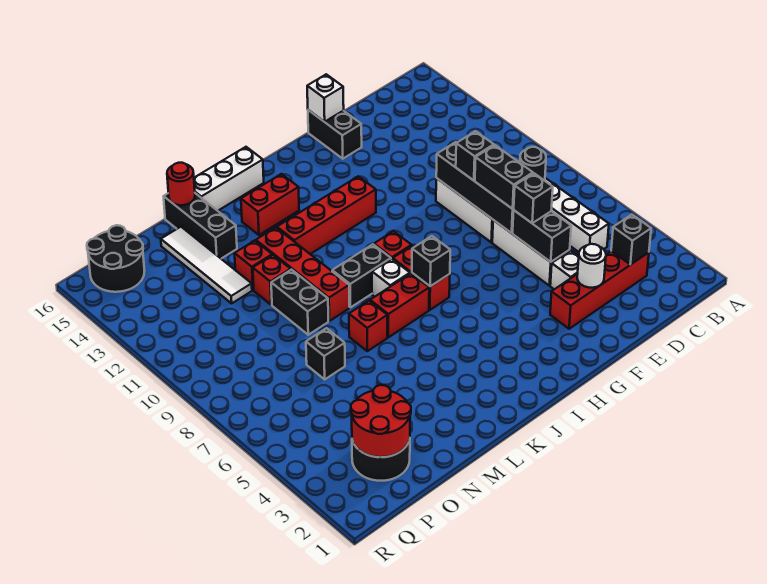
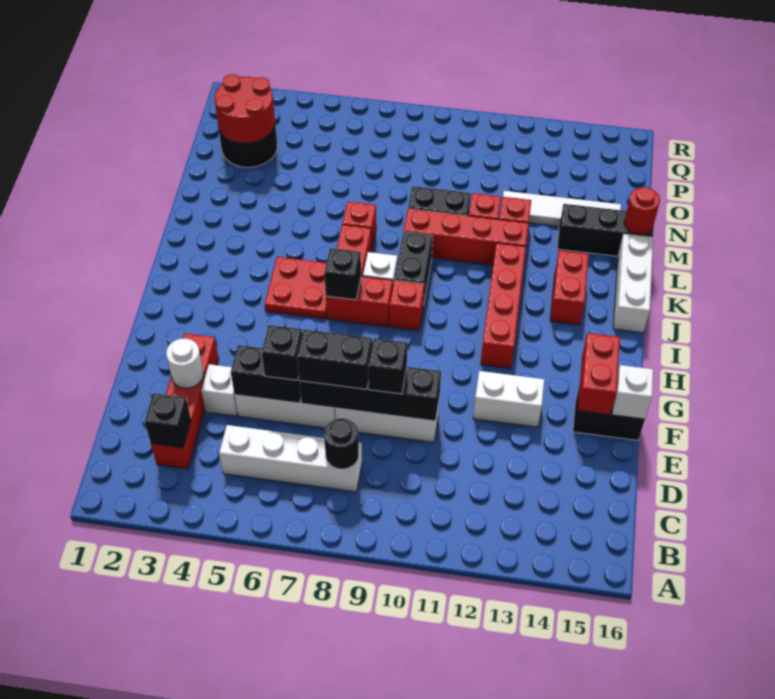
none -> white 1x2 brick [473,371,544,427]
none -> red 1x2 brick [578,333,620,415]
none -> red 2x2 plate [265,257,327,319]
black 1x1 brick [306,328,345,379] -> none
black 2x2 round brick [87,225,145,292] -> none

